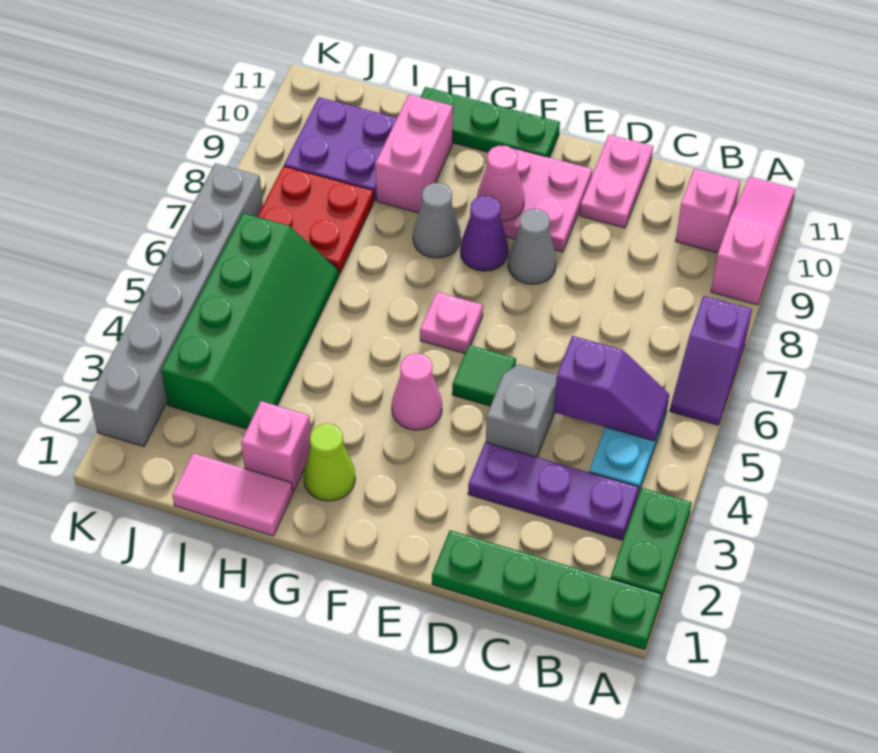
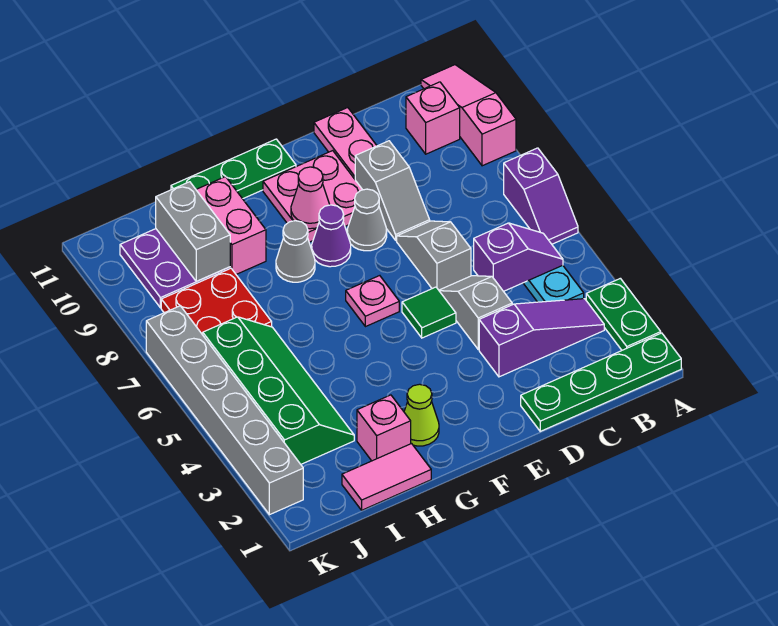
purple 1x3 plate [468,442,639,540] -> purple 1x3 slope [479,299,604,377]
none -> grey 1x2 slope [397,221,471,290]
none -> grey 1x2 slope [355,141,430,240]
pink 1x1 cone [392,353,442,430] -> none
none -> grey 1x2 brick [156,182,230,281]

